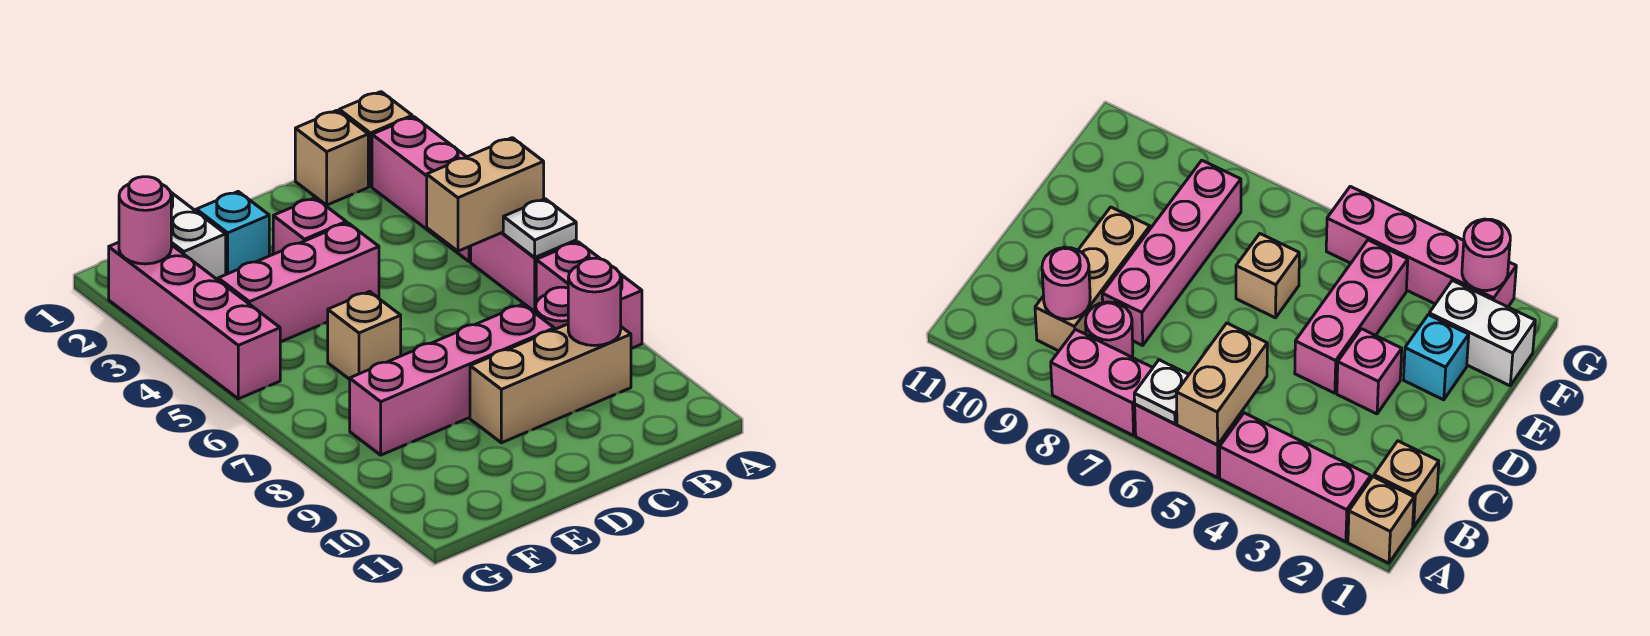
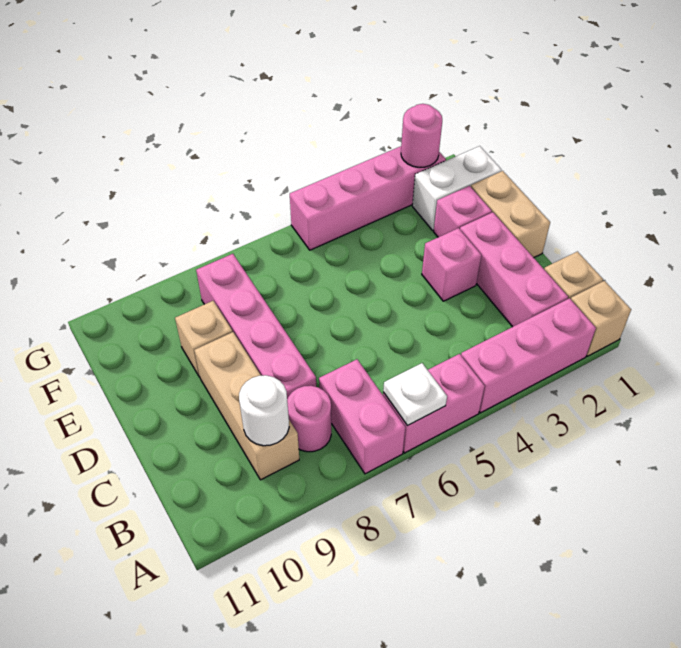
tan 1x2 brick [427,138,544,251] -> tan 1x2 brick moved to [471,171,550,258]
pink 1x2 brick [536,242,642,349] -> pink 1x2 brick turned to [319,359,405,474]
pink 1x1 round brick [568,258,621,346] -> white 1x1 round brick [239,375,289,446]
pink 1x3 brick [218,223,379,342] -> pink 1x3 brick moved to [460,212,568,327]
cyan 1x1 brick [196,192,269,274] -> pink 1x1 brick [434,186,492,237]
tan 1x1 brick [328,292,401,379] -> tan 1x1 brick moved to [175,301,232,377]

